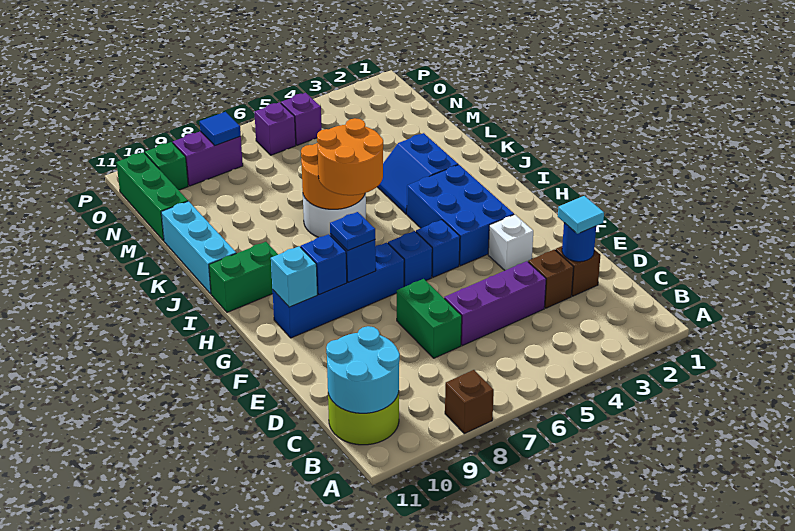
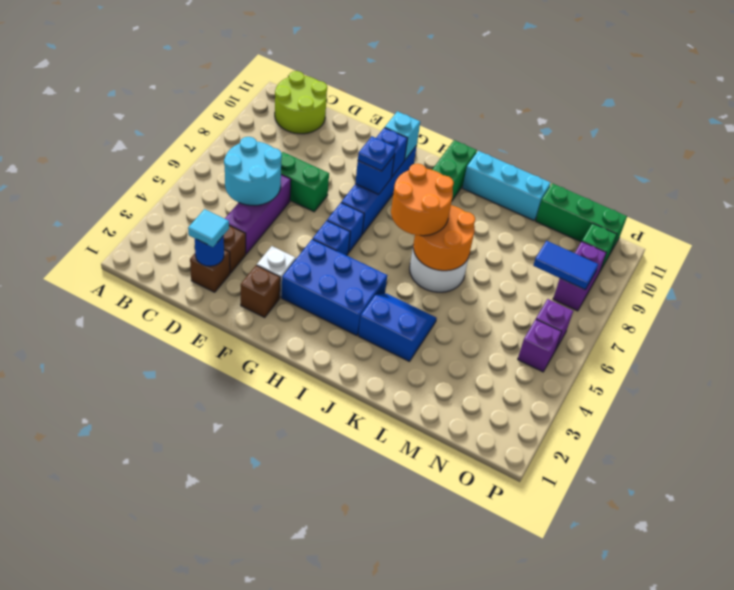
brown 1x1 brick [445,370,494,434] -> brown 1x1 brick moved to [241,265,280,317]
cyan 2x2 round brick [326,326,400,413] -> cyan 2x2 round brick moved to [224,137,282,206]
blue 1x1 tile [200,112,241,146] -> blue 1x2 tile [533,241,598,290]

